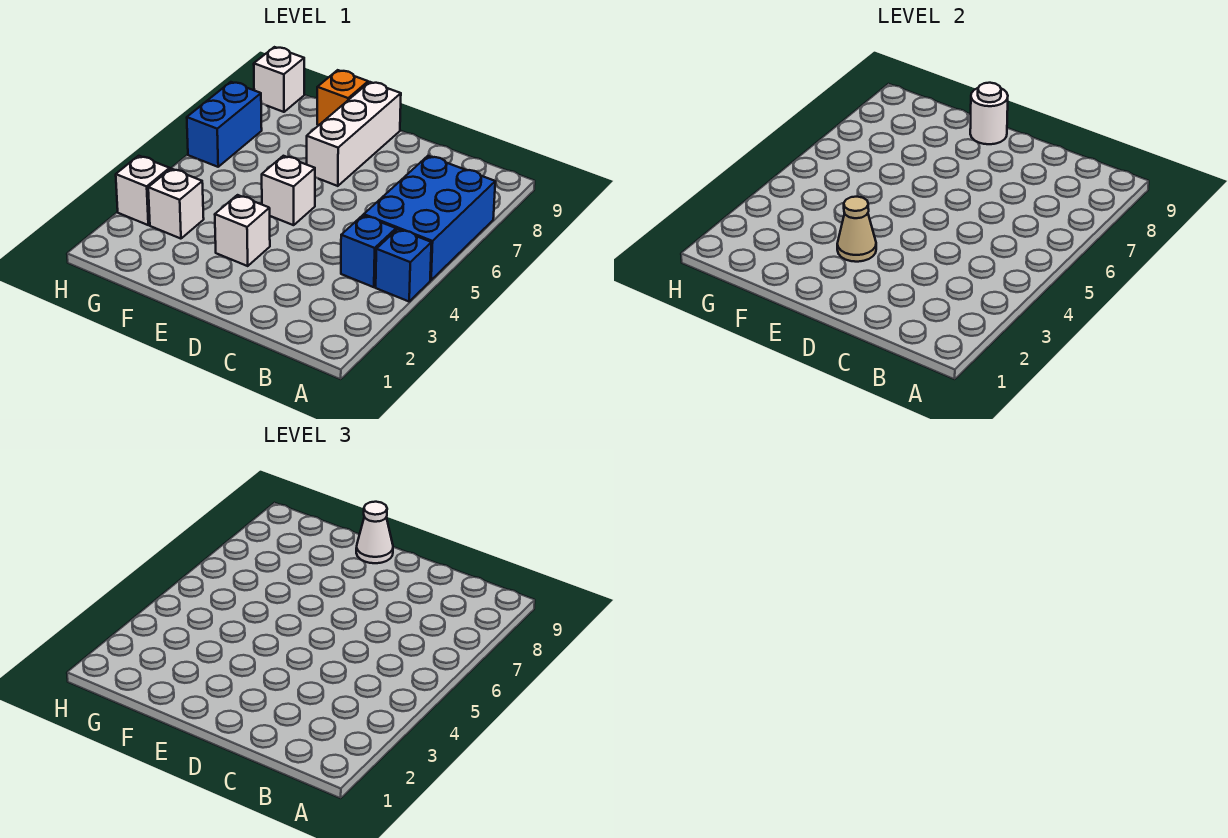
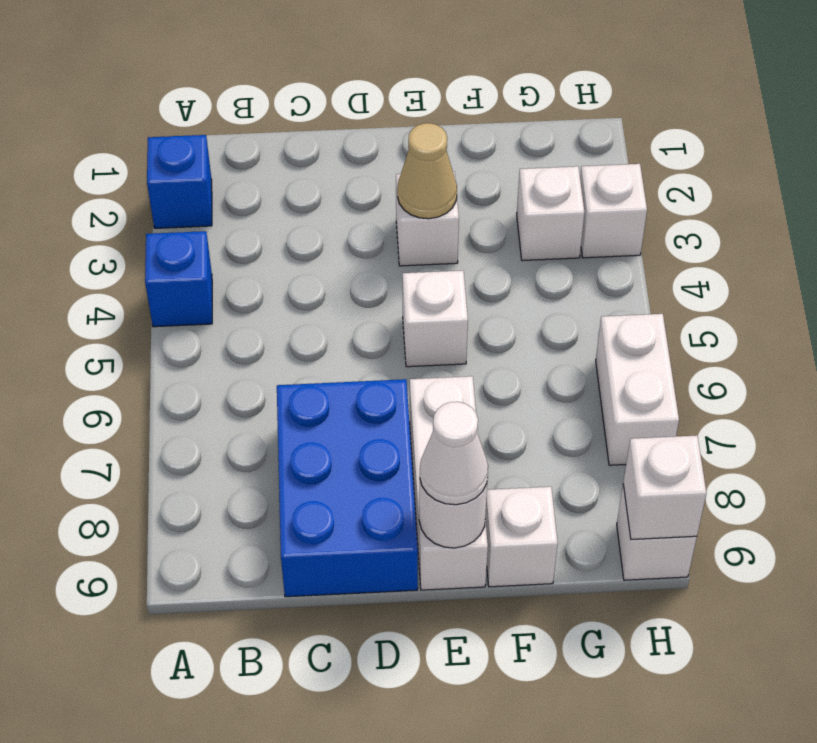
blue 2x3 brick [364,156,495,280] -> blue 2x3 brick moved to [277,379,418,597]
blue 1x1 brick [341,215,396,287] -> blue 1x1 brick moved to [147,135,212,228]
orange 1x1 brick [317,70,368,125] -> white 1x1 brick [485,487,558,587]
blue 1x2 brick [187,82,262,167] -> white 1x2 brick [596,314,679,465]
none -> white 1x1 brick [623,436,706,539]

